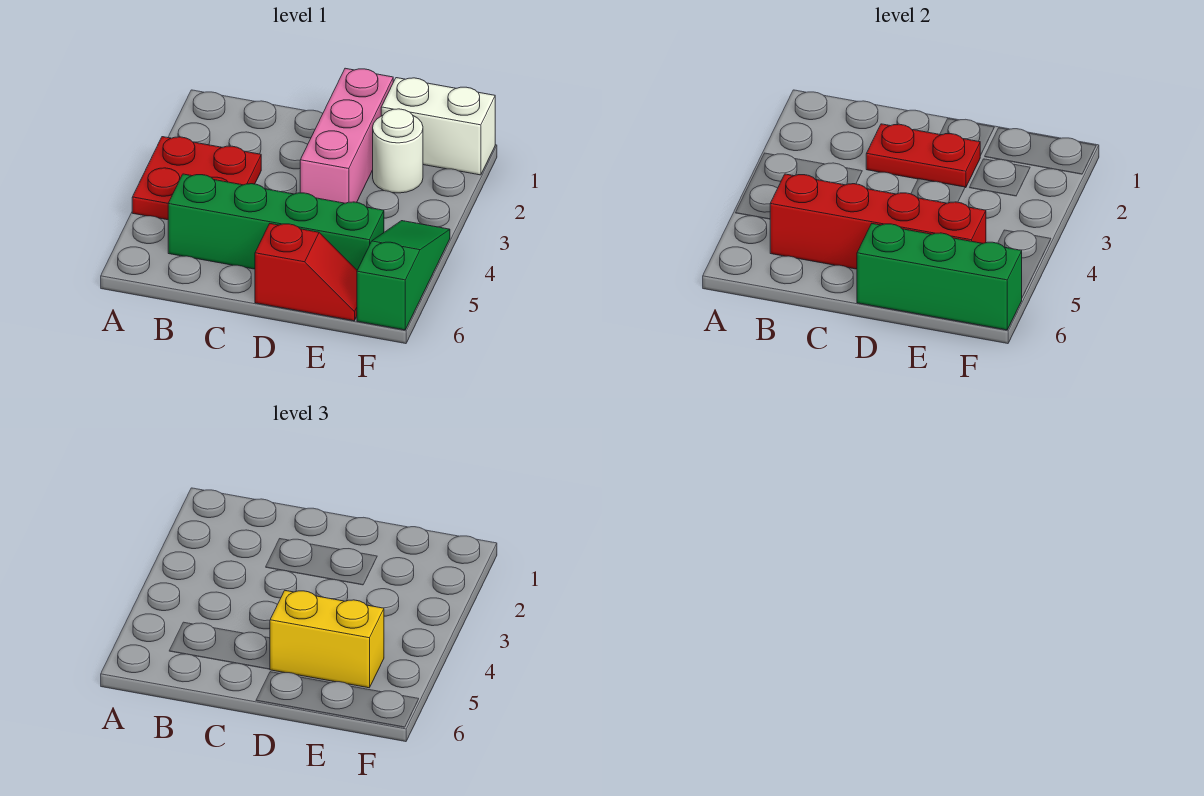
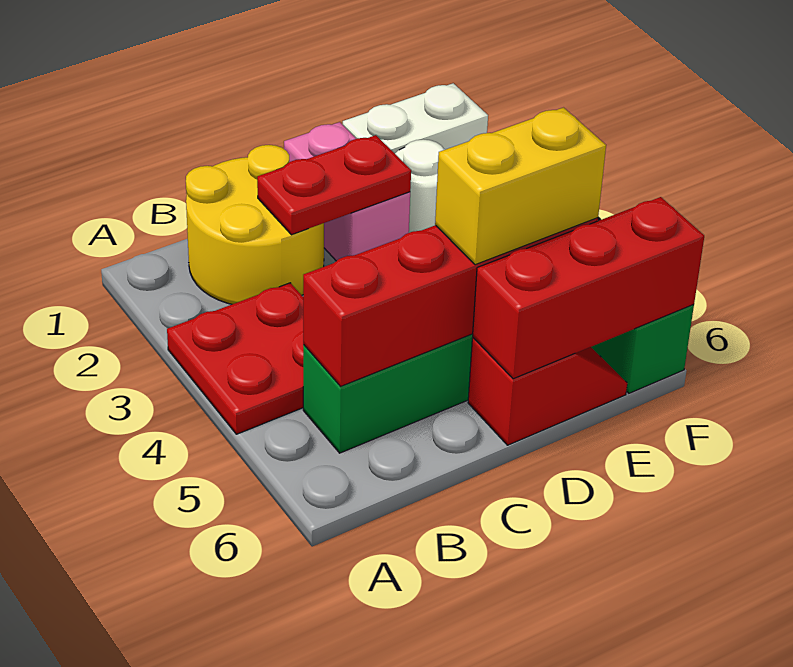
none -> yellow 2x2 round brick [186,145,324,304]
pink 1x3 brick [300,68,393,203] -> pink 1x2 brick [284,122,410,261]
green 1x3 brick [857,224,1022,330] -> red 1x3 brick [473,197,704,379]

